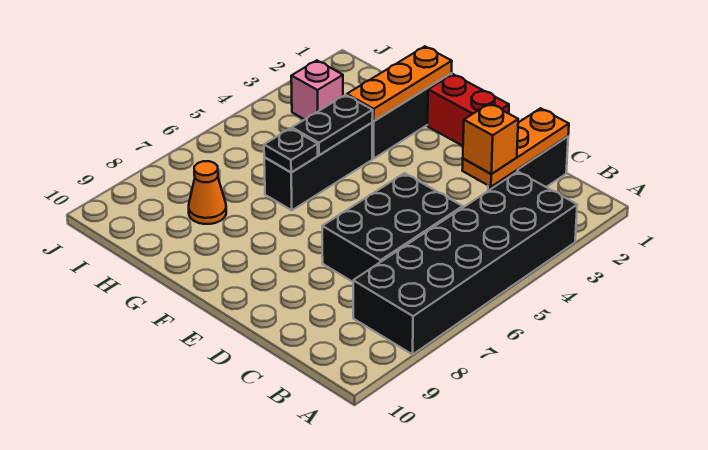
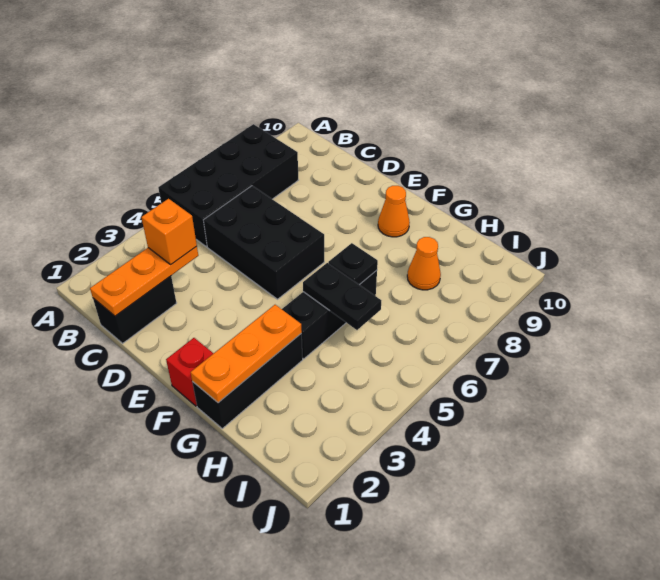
black 2x6 brick [353,172,577,354] -> black 2x4 brick [158,124,298,247]
black 2x3 brick [322,173,463,282] -> black 2x3 brick turned to [204,186,324,299]
red 1x2 brick [428,74,509,146] -> red 1x1 brick [166,338,214,406]
none -> orange 1x1 cone [378,186,410,237]
black 1x2 plate [292,95,373,155] -> black 1x2 plate turned to [303,263,381,330]
pink 1x1 brick [291,60,343,120] -> none

